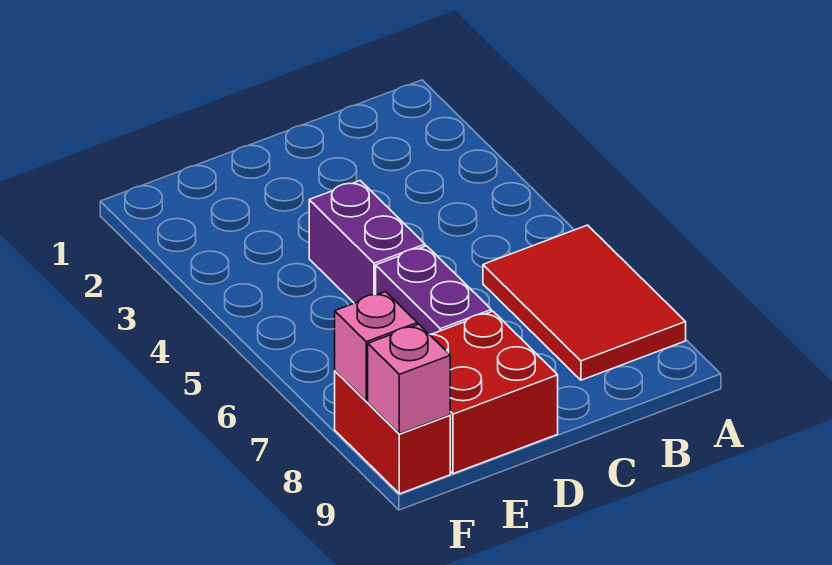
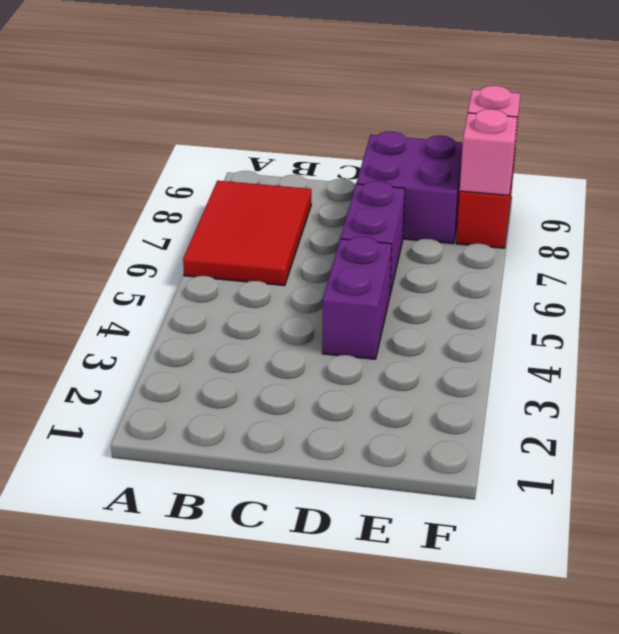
red 2x2 brick [429,311,558,474] -> purple 2x2 brick [356,131,463,244]

